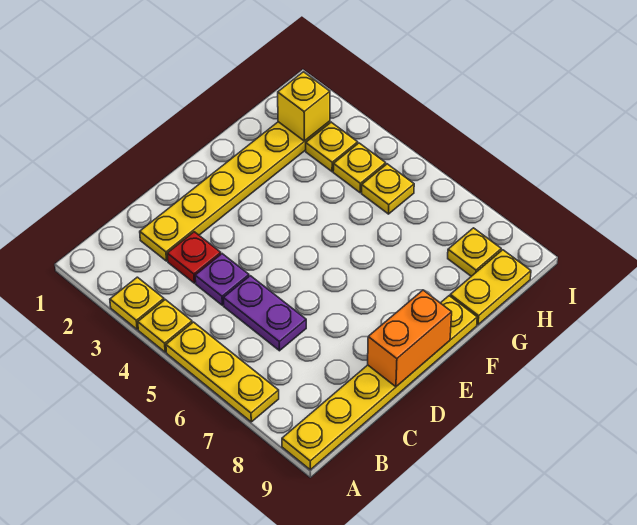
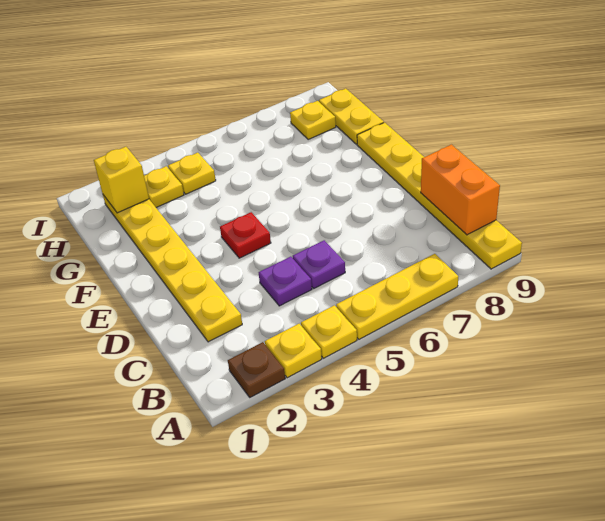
none -> brown 1x1 plate [228,342,285,397]
red 1x1 plate [167,232,221,283] -> red 1x1 plate moved to [220,212,271,258]
purple 1x2 plate [223,276,306,351] -> purple 1x1 plate [293,240,345,288]
orange 1x2 brick [368,290,452,387] -> orange 1x2 brick moved to [421,145,500,235]
yellow 1x1 plate [362,164,414,214] -> none

